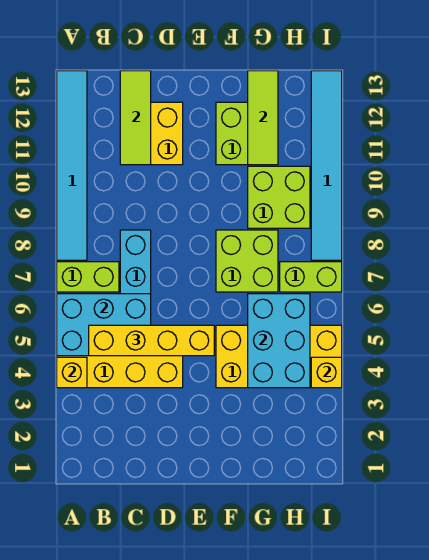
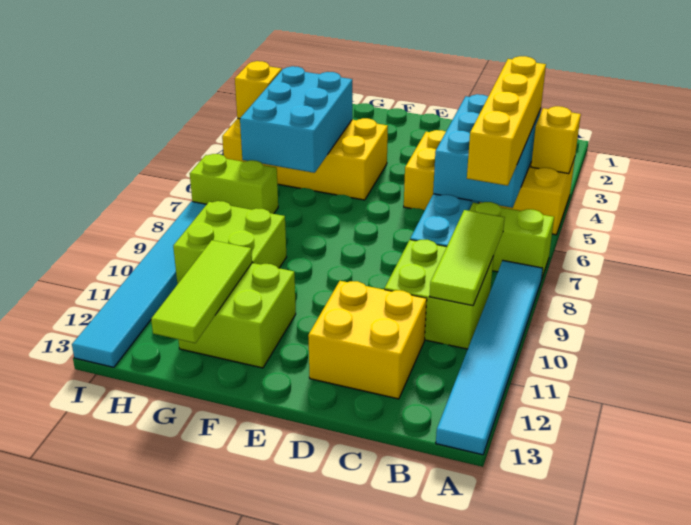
cyan 2x3 brick [57,294,151,356] -> cyan 2x3 brick turned to [433,94,541,208]
yellow 1x4 brick [89,325,214,356] -> yellow 1x4 brick turned to [467,56,546,186]
lime 1x3 tile [120,71,151,165] -> lime 1x3 tile moved to [429,210,505,306]
lime 2x2 brick [216,230,278,292] -> lime 2x2 brick moved to [384,240,494,349]

